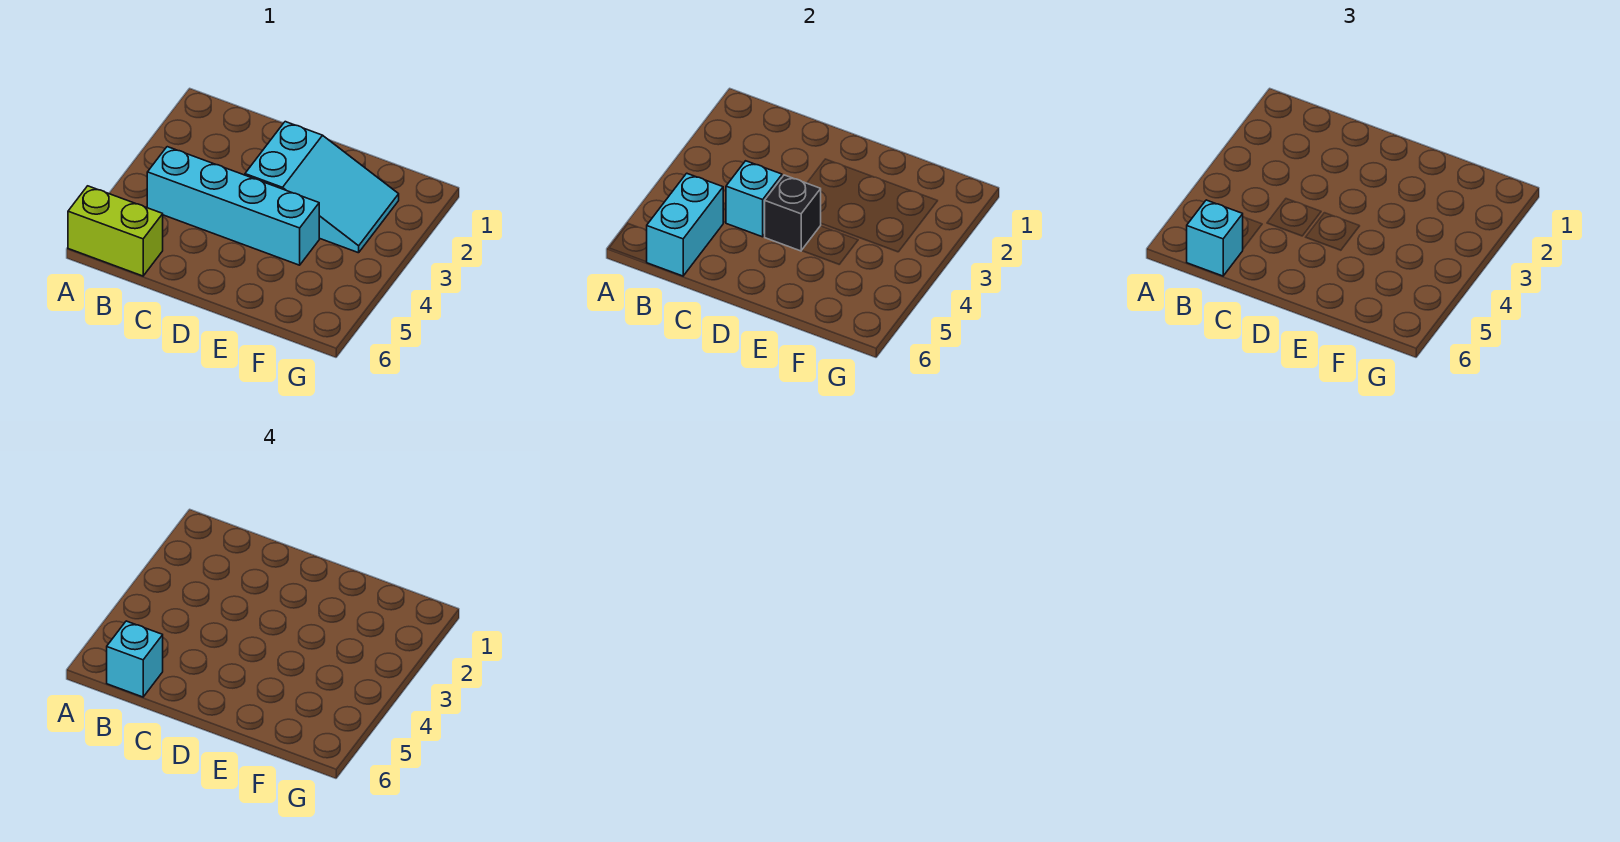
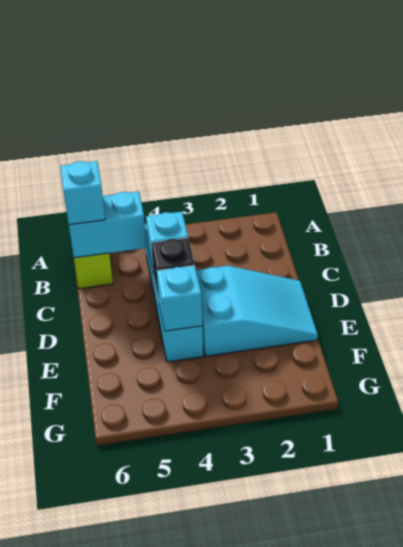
cyan 1x1 brick [107,621,163,697] -> cyan 1x1 brick moved to [157,265,202,331]
cyan 2x3 slope [245,122,399,253] -> cyan 2x3 slope turned to [196,266,318,356]

